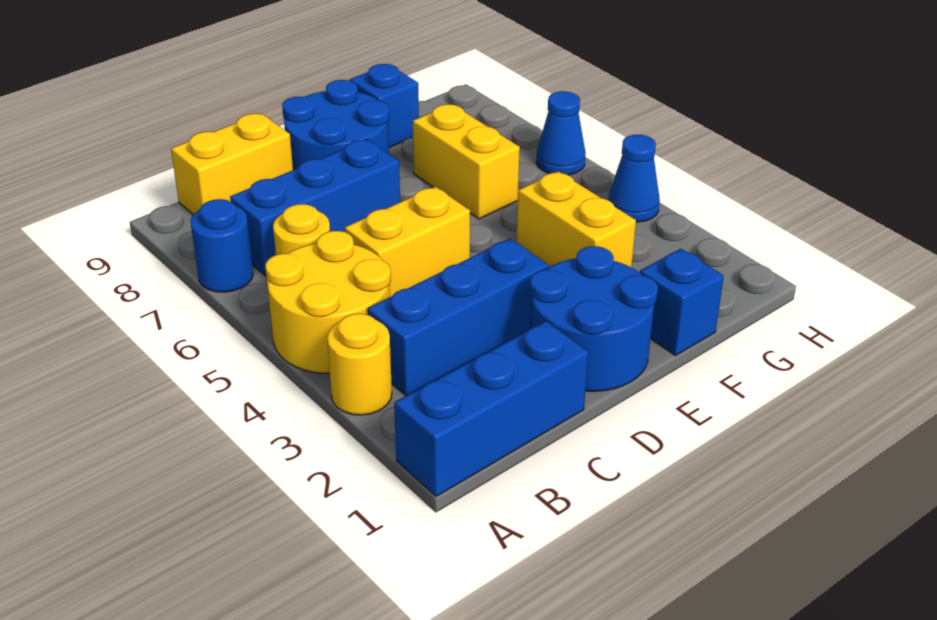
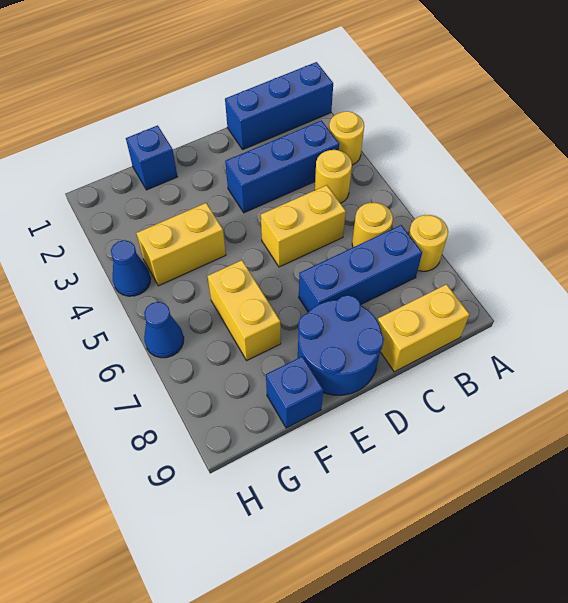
yellow 2x2 round brick [265,231,391,374] -> yellow 1x1 round brick [315,150,352,203]
blue 1x1 round brick [190,199,253,292] -> yellow 1x1 round brick [409,215,448,271]
blue 2x2 round brick [530,246,658,391] -> none
yellow 1x2 brick [516,171,636,268] -> yellow 1x2 brick turned to [136,203,226,286]

